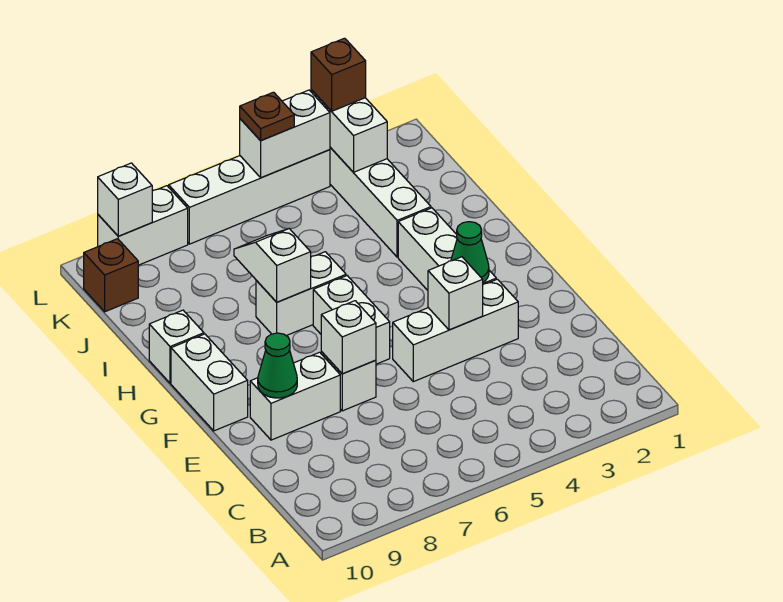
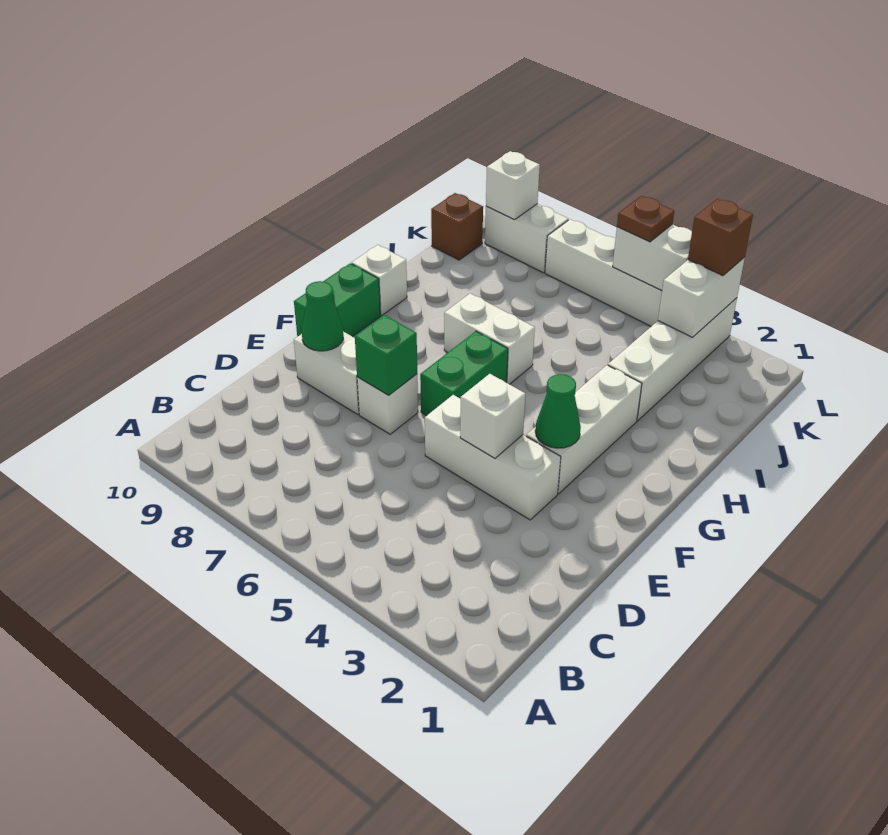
white 1x1 brick [321,301,376,374] -> green 1x1 brick [355,315,417,395]
white 1x2 brick [313,276,390,364] -> green 1x2 brick [420,331,508,416]
white 1x2 brick [171,334,248,431] -> green 1x2 brick [294,263,380,337]
white 1x2 slope [234,229,311,302] -> none

